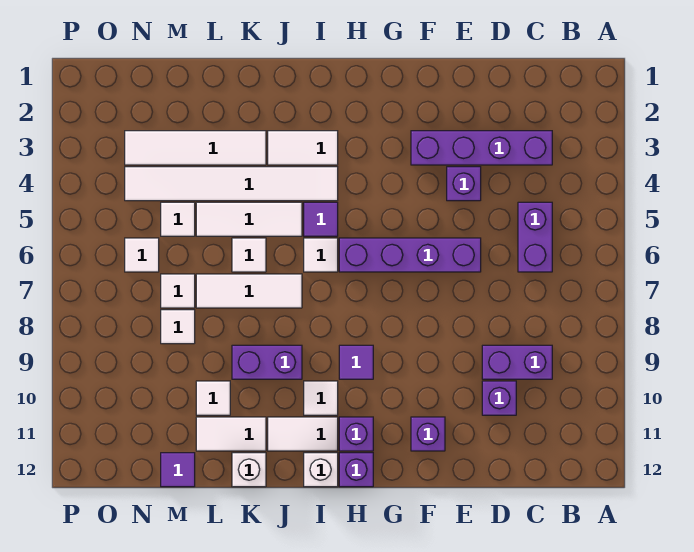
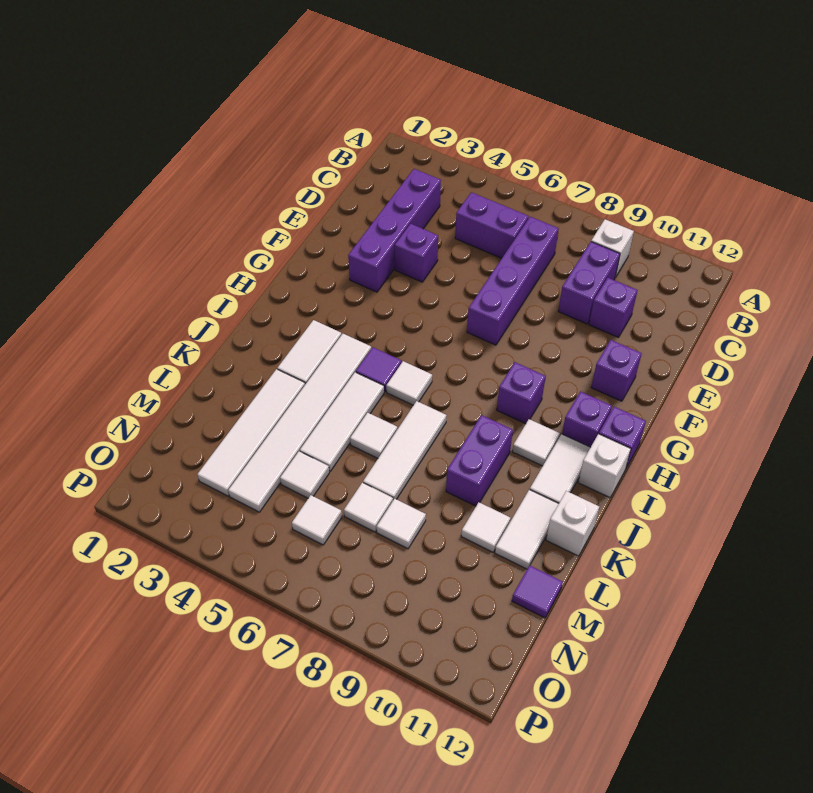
none -> white 1x1 brick [591,219,634,277]
purple 1x4 brick [339,238,481,272] -> purple 1x4 brick moved to [467,217,559,345]
purple 1x1 tile [339,345,373,379] -> purple 1x1 brick [497,362,546,424]

